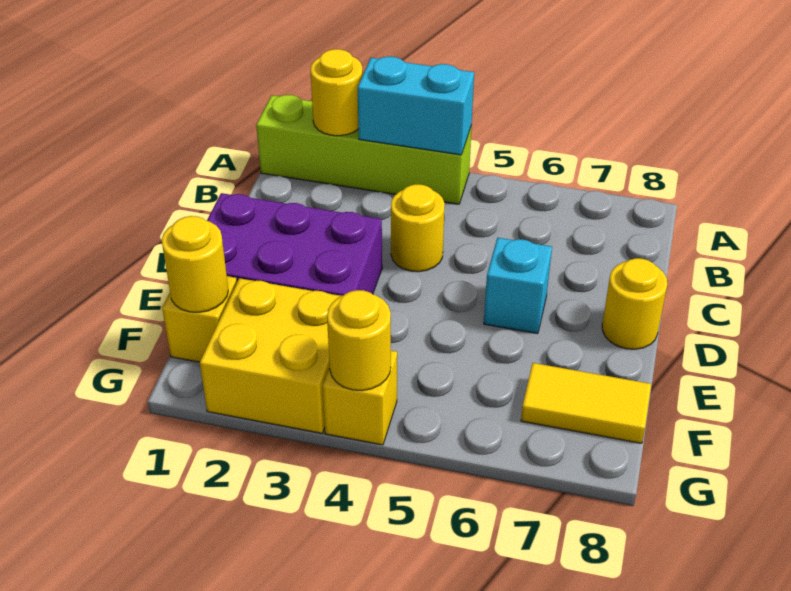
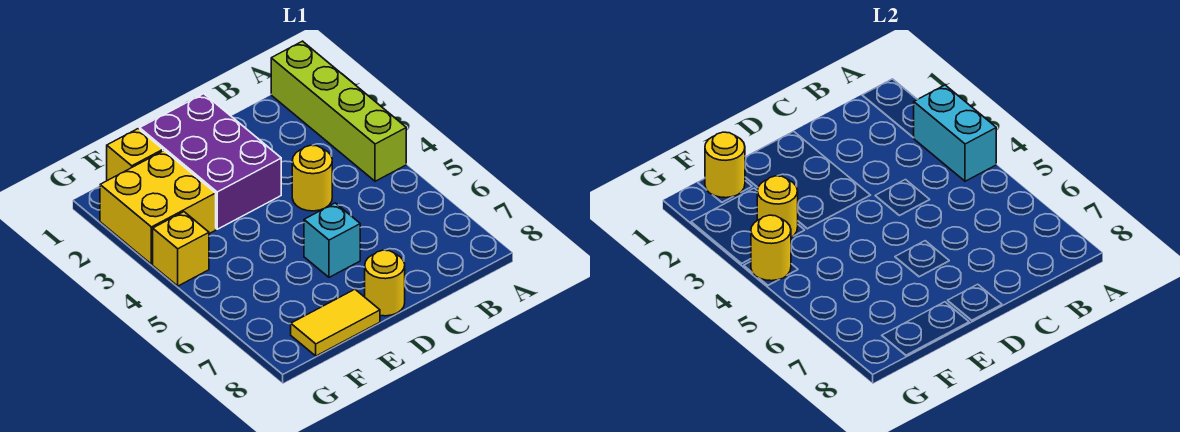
yellow 1x1 round brick [310,49,363,136] -> yellow 1x1 round brick moved to [757,176,798,238]
yellow 1x2 tile [521,363,651,443] -> yellow 1x2 tile turned to [291,289,380,356]

